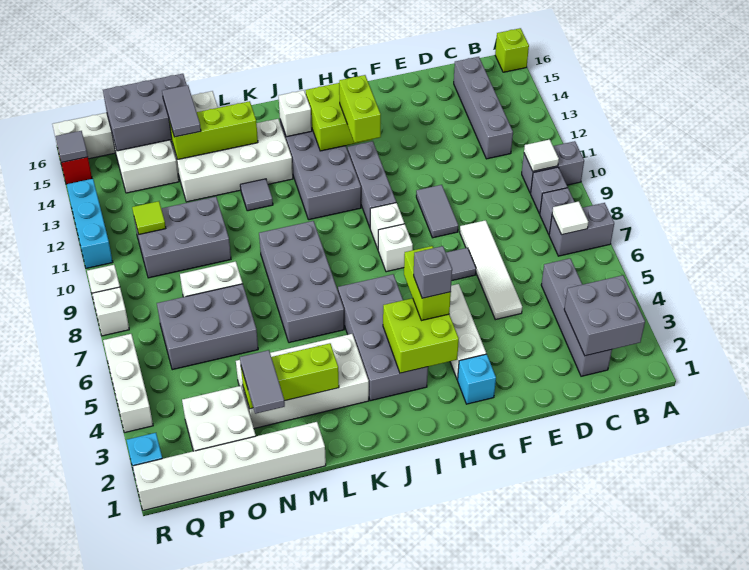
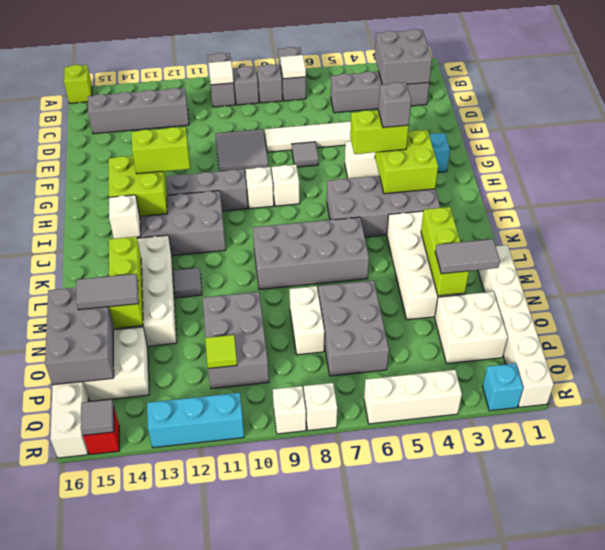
grey 1x2 tile [416,185,458,238] -> grey 2x2 tile [216,129,268,172]

